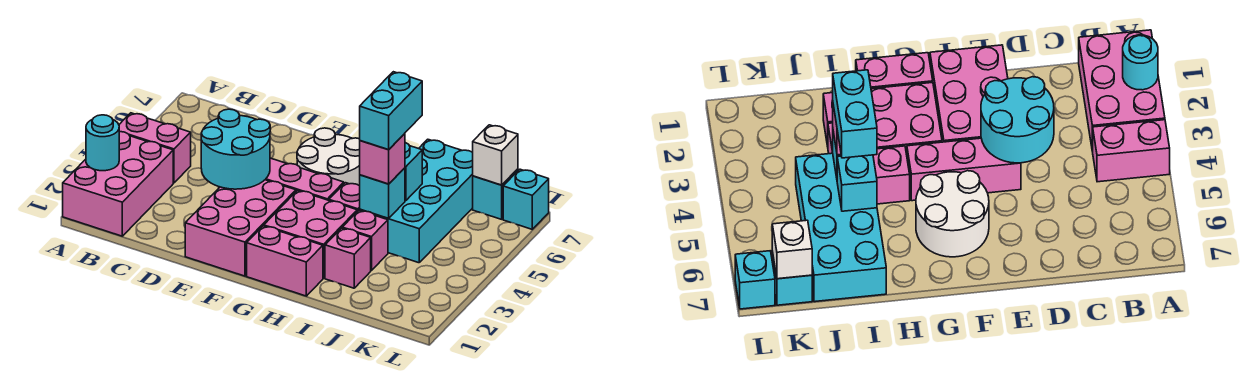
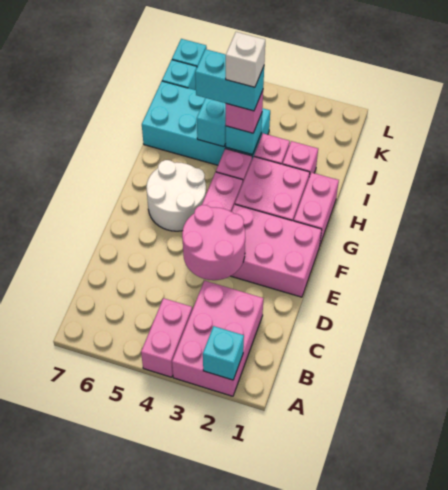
pink 2x3 brick [63,132,173,236] -> pink 2x3 brick turned to [172,281,263,396]
cyan 1x1 round brick [86,115,120,171] -> cyan 1x1 brick [203,326,244,380]
cyan 2x2 round brick [201,109,270,189] -> pink 2x2 round brick [182,205,245,280]
white 1x1 brick [473,125,518,185] -> white 1x1 brick moved to [226,32,265,87]

